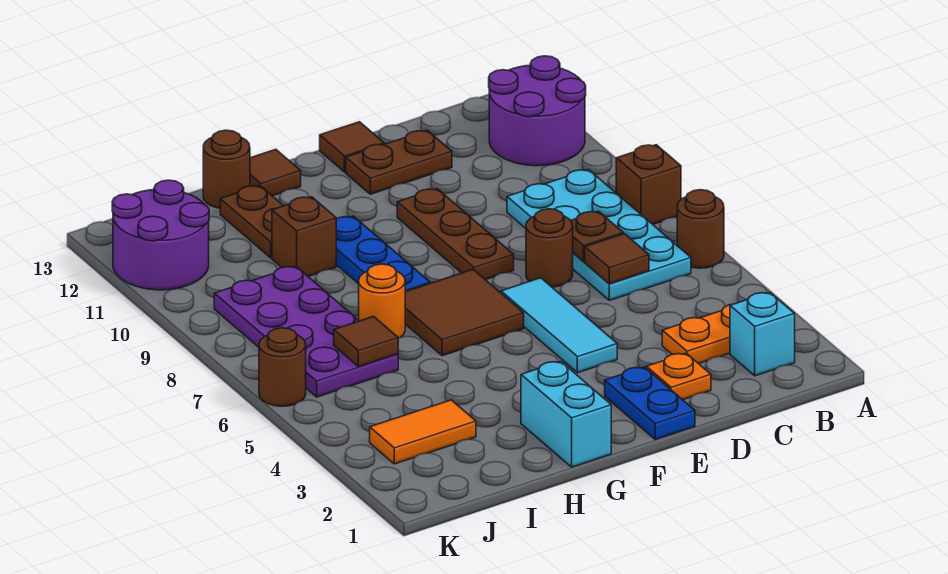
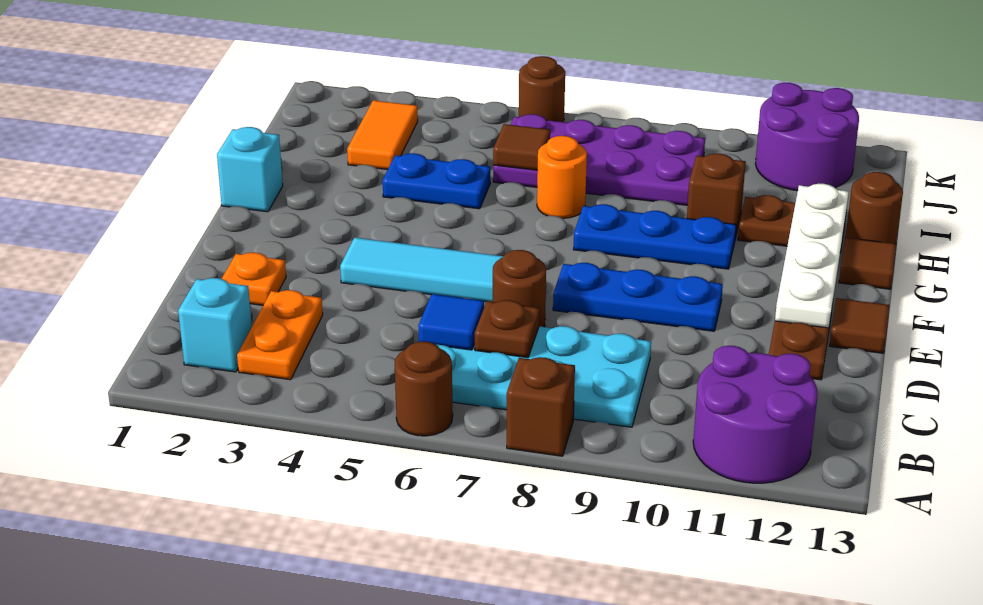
brown 1x1 tile [585,234,649,284] -> blue 1x1 tile [418,294,484,350]
blue 1x2 plate [605,367,695,440] -> blue 1x2 plate moved to [383,153,490,209]
brown 1x3 plate [397,189,514,280] -> blue 1x3 plate [553,263,723,331]
none -> white 1x4 plate [775,184,849,328]
brown 2x2 tile [405,269,524,356] -> none
cyan 1x2 brick [521,361,611,467] -> cyan 1x1 brick [217,127,283,212]

